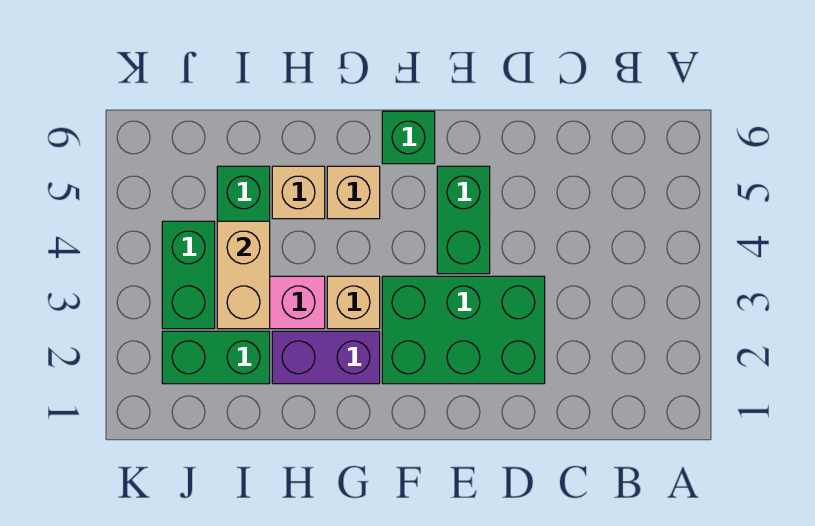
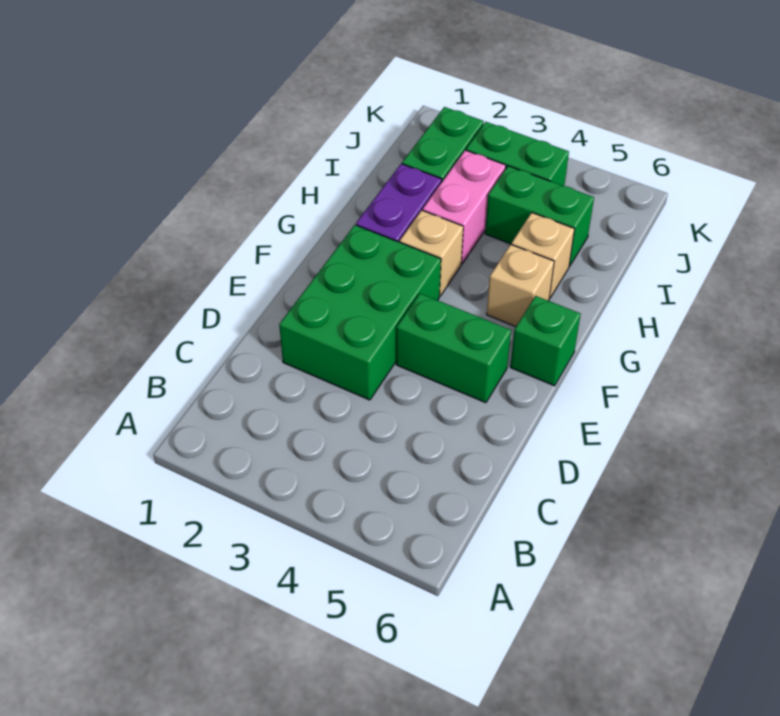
tan 1x2 brick [217,221,270,329] -> none

